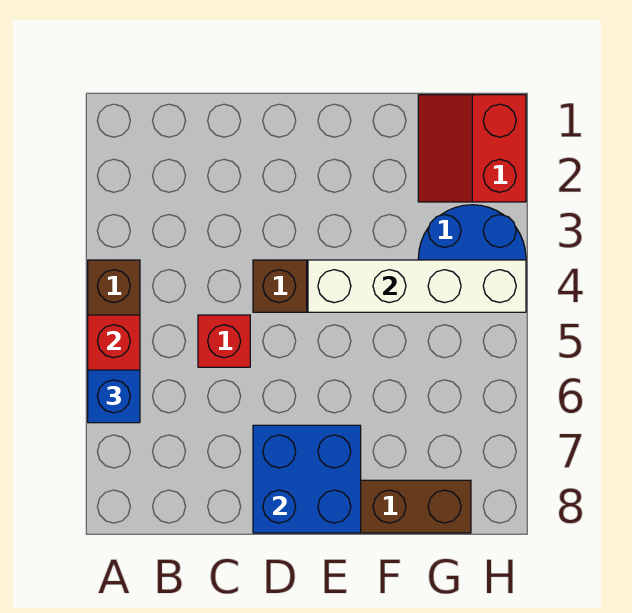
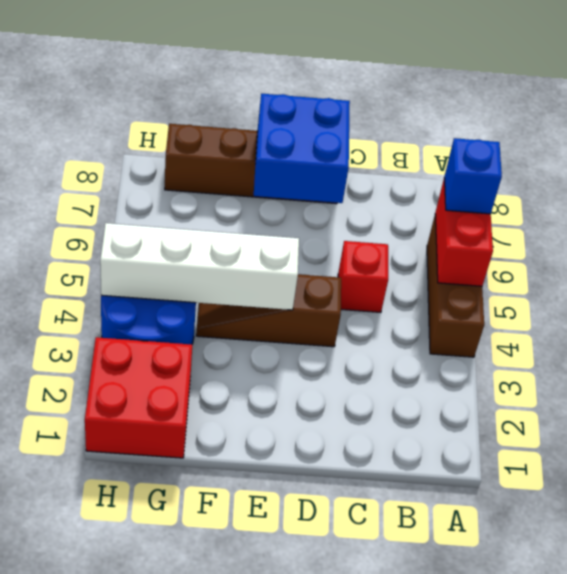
red 2x2 slope [418,95,526,202] -> red 2x2 brick [85,337,192,458]

